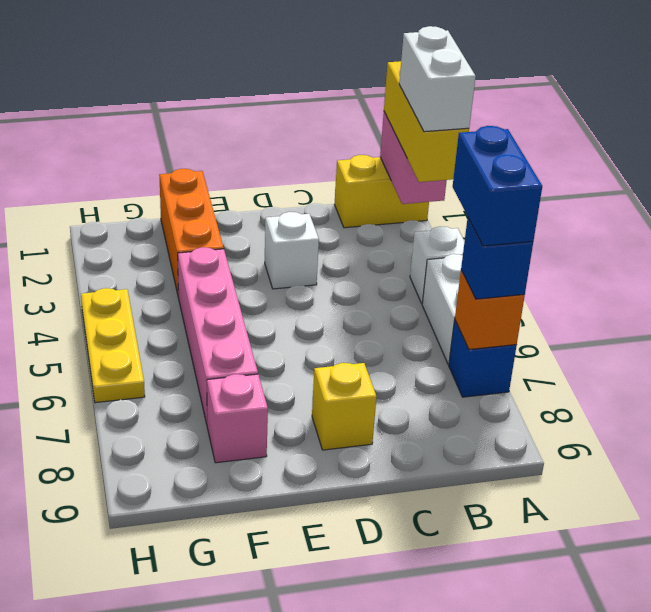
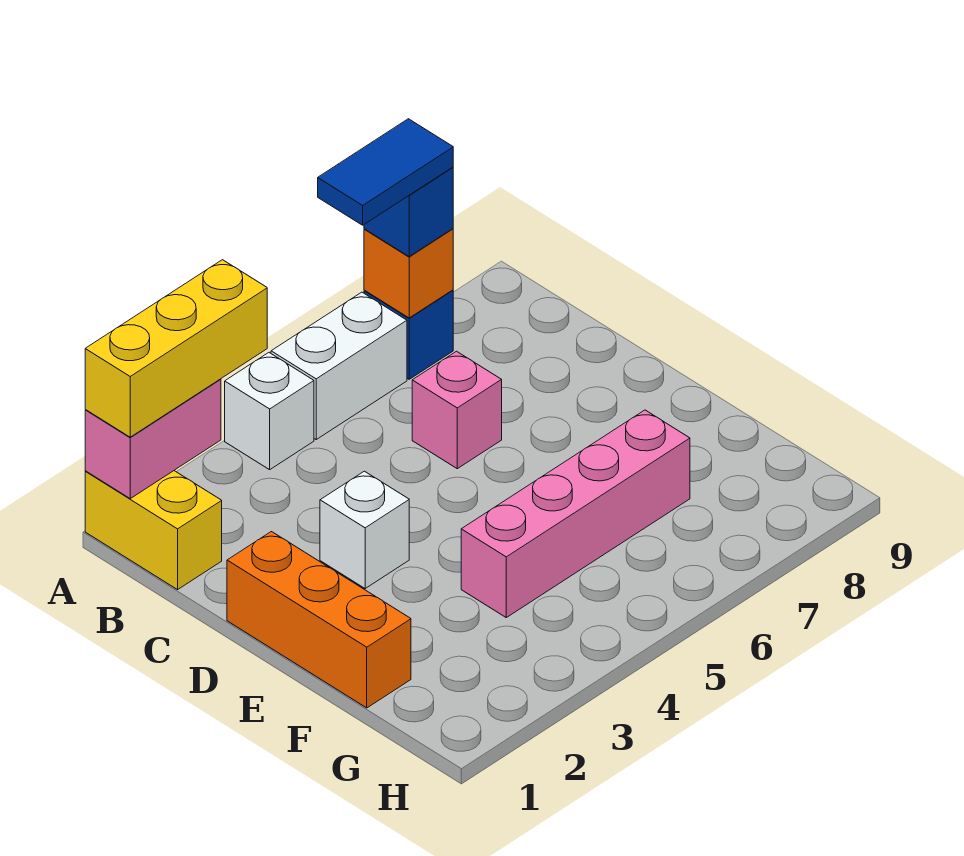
white 1x2 brick [399,26,476,132] -> none
blue 1x2 brick [453,126,542,246] -> blue 1x2 tile [318,119,453,225]
yellow 1x1 brick [312,363,377,450] -> none
orange 1x3 brick [159,169,224,298] -> orange 1x3 brick turned to [227,532,411,708]
pink 1x1 brick [207,374,268,463] -> pink 1x1 brick moved to [412,351,502,469]
yellow 1x3 plate [81,288,145,403] -> none

